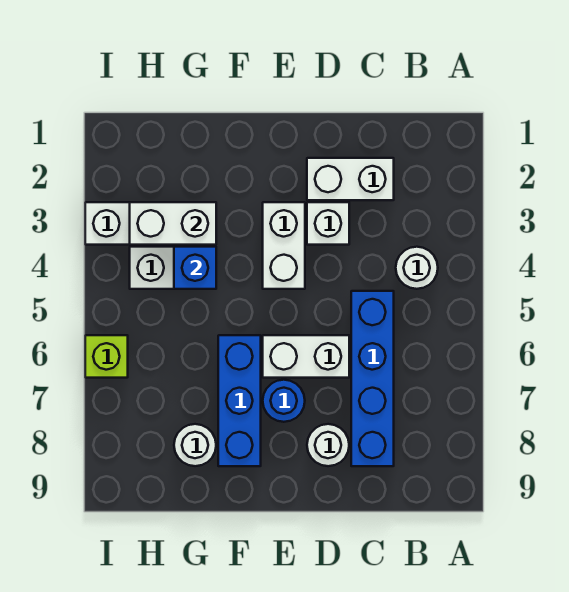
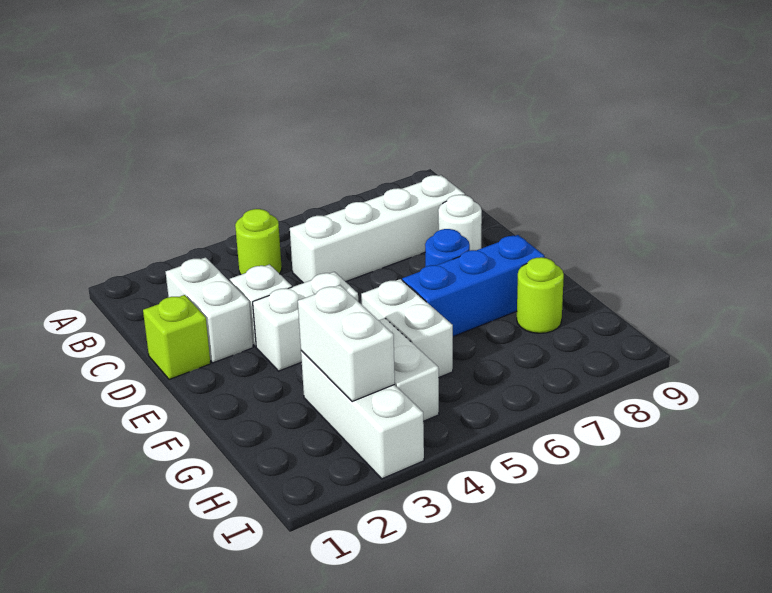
white 1x1 round brick [396,247,438,289] -> lime 1x1 round brick [235,209,282,274]
blue 1x4 brick [351,291,394,466] -> white 1x4 brick [290,175,465,283]
white 1x2 brick [263,335,349,378] -> white 1x2 brick moved to [361,279,453,378]
blue 1x1 brick [174,247,216,289] -> none
white 1x1 round brick [174,424,216,466] -> lime 1x1 round brick [517,257,564,333]
lime 1x1 brick [85,335,128,378] -> lime 1x1 brick moved to [143,295,211,379]

